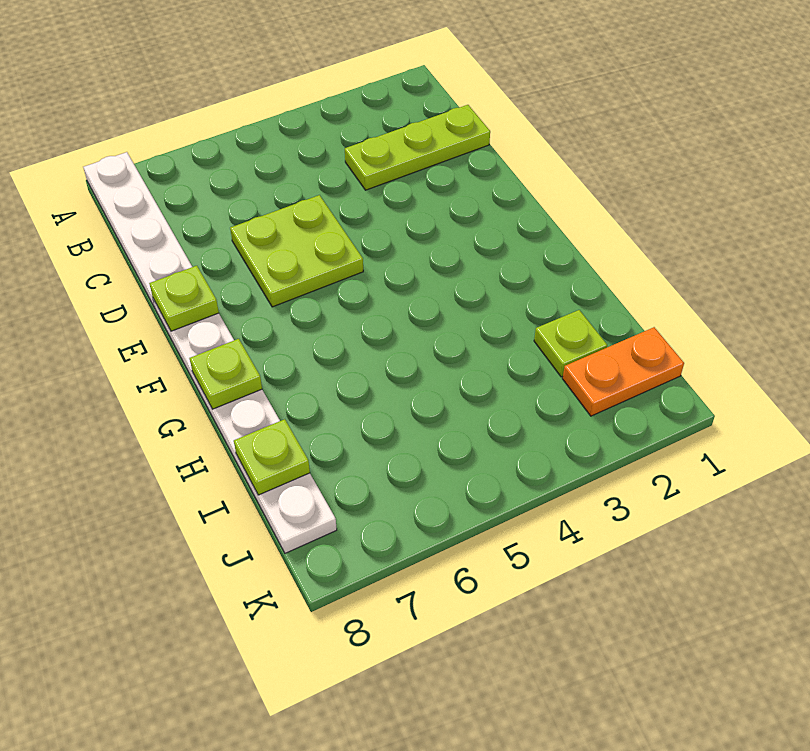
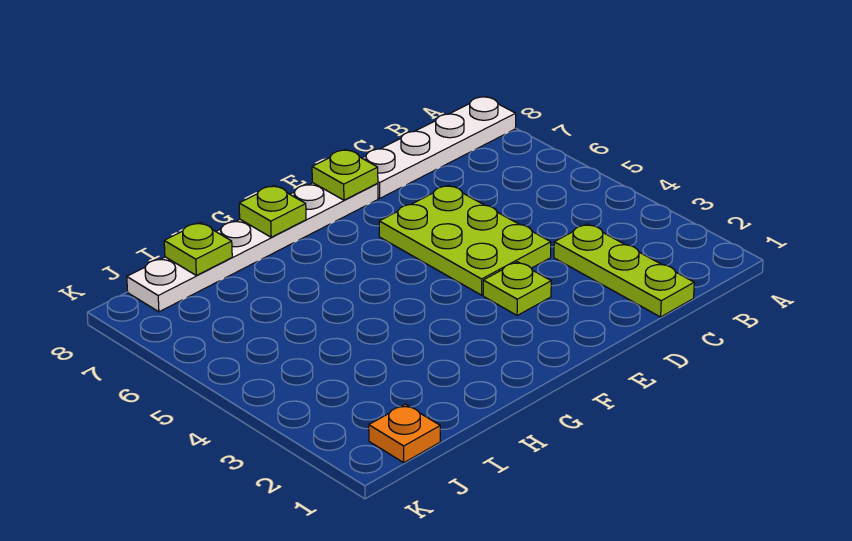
lime 2x2 plate [230,195,363,307] -> lime 2x3 plate [379,185,551,295]
lime 1x1 plate [534,310,607,377] -> lime 1x1 plate moved to [483,262,551,315]
orange 1x2 plate [563,327,684,416] -> orange 1x1 plate [369,404,440,463]

